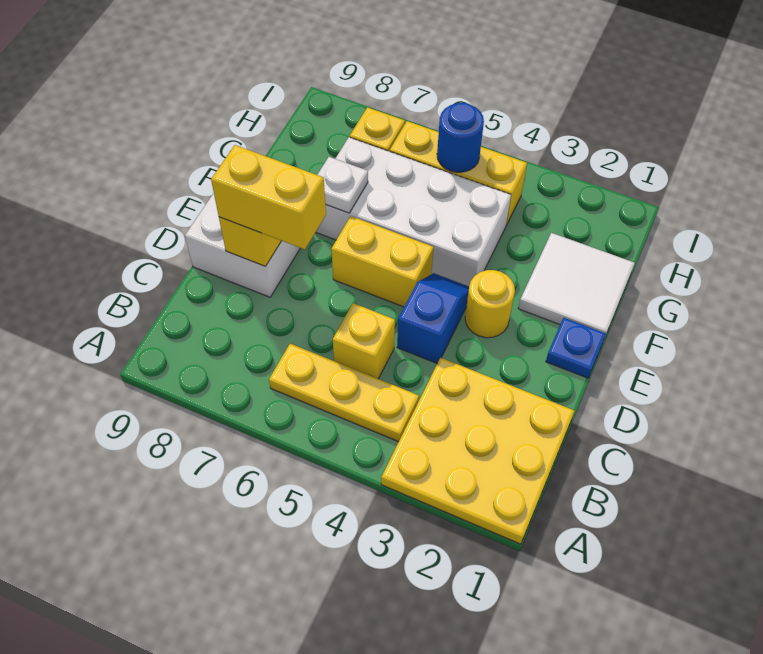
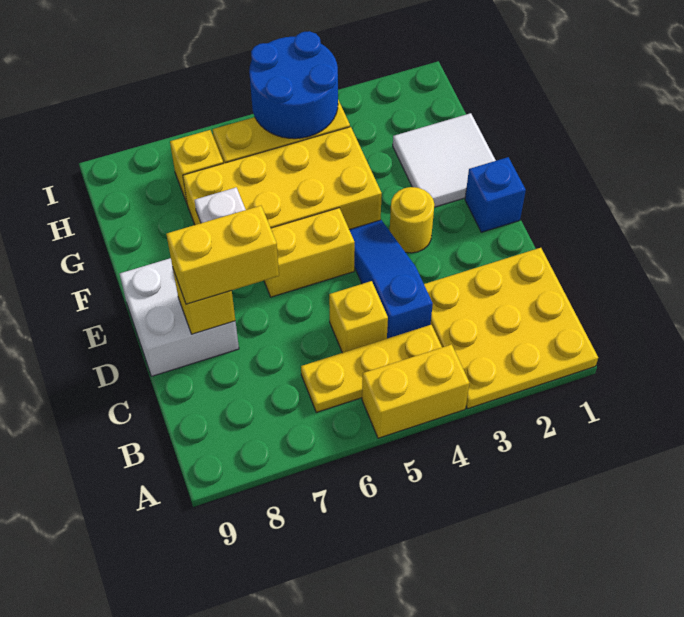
none -> yellow 1x2 brick [362,344,470,438]
blue 1x2 slope [397,273,469,363] -> blue 1x3 slope [349,220,433,339]
blue 1x1 plate [546,318,606,378] -> blue 1x1 brick [465,157,526,232]
white 2x4 brick [316,137,511,286] -> yellow 2x4 brick [183,127,382,229]
blue 1x1 round brick [437,103,484,172] -> blue 2x2 round brick [249,31,338,139]

